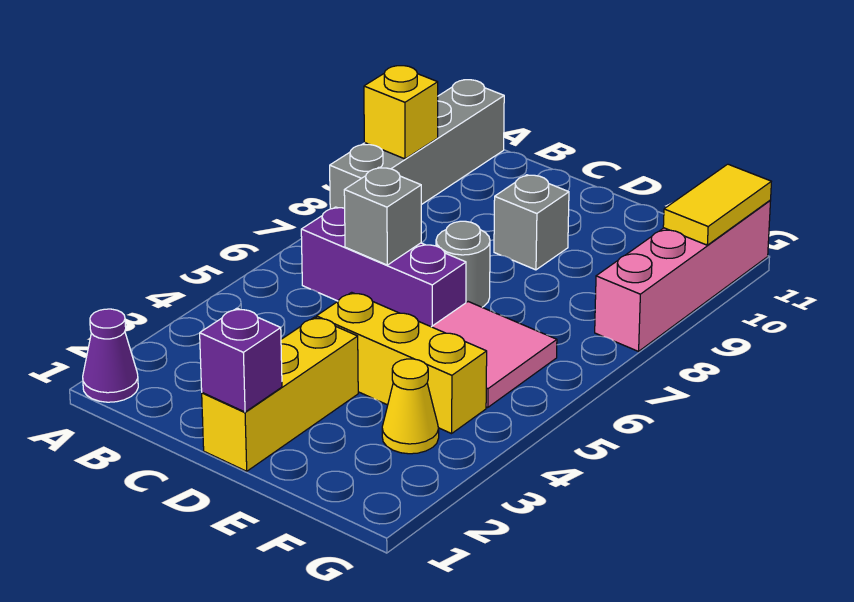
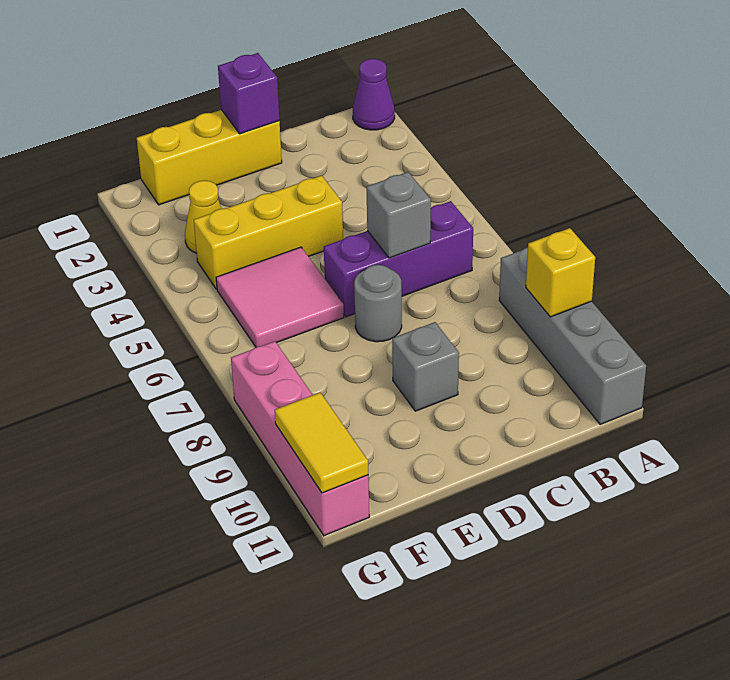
yellow 1x3 brick [202,317,358,471] -> yellow 1x3 brick turned to [137,110,282,205]

